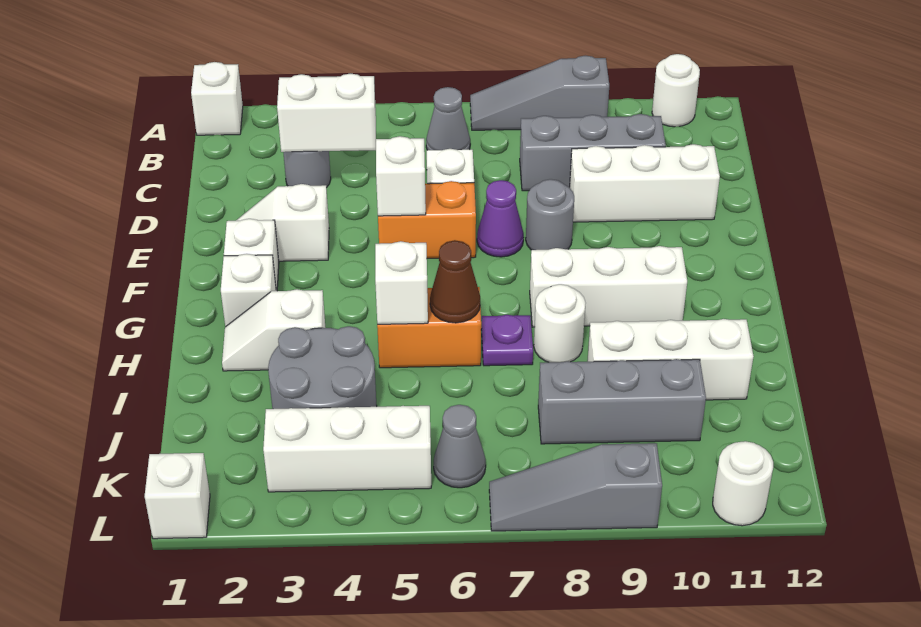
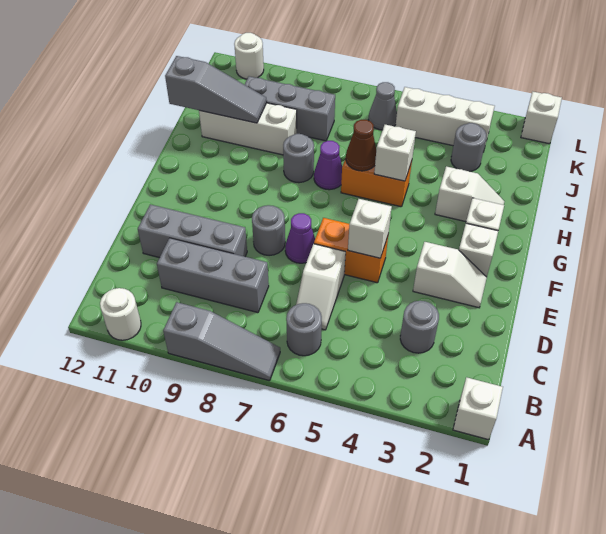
grey 1x1 cone [426,87,470,150] -> grey 1x1 round brick [286,303,322,356]
white 1x2 brick [277,74,376,152] -> none
white 1x3 brick [570,144,720,222] -> grey 1x3 brick [138,204,247,258]
white 1x3 brick [530,246,687,327] -> none
purple 1x1 plate [481,315,533,366] -> purple 1x1 cone [314,141,342,190]
white 1x1 round brick [534,284,585,362] -> grey 1x1 round brick [283,134,314,183]
grey 2x2 round brick [268,326,377,409] -> grey 1x1 round brick [451,123,486,171]
grey 1x3 slope [489,443,662,531] -> grey 1x3 slope moved to [165,56,267,123]

